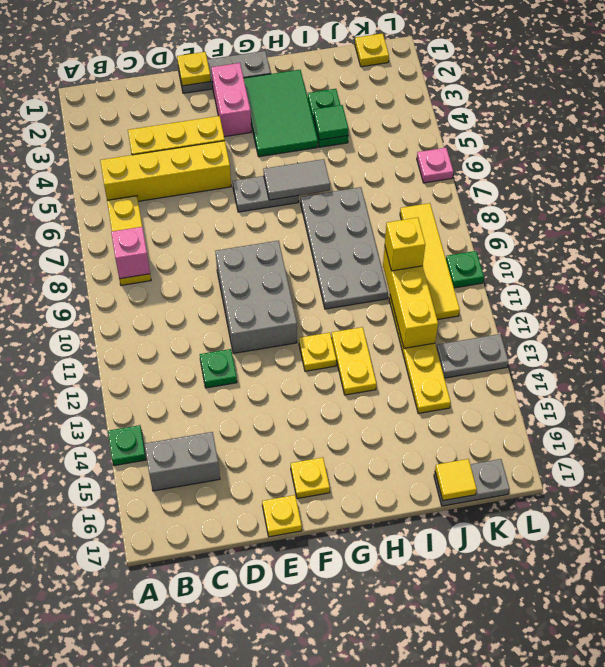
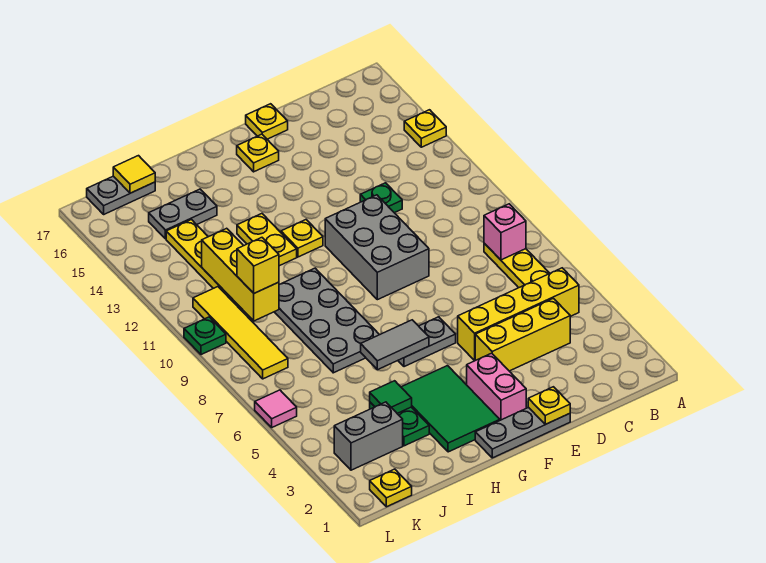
green 1x1 plate [108,425,146,466] -> yellow 1x1 plate [404,110,446,147]
grey 1x2 brick [145,432,220,491] -> grey 1x2 brick moved to [334,402,403,470]
grey 1x2 plate [436,334,508,378] -> grey 1x2 plate moved to [149,189,217,239]
pink 1x1 plate [417,148,453,183] -> pink 1x1 tile [255,390,297,427]

